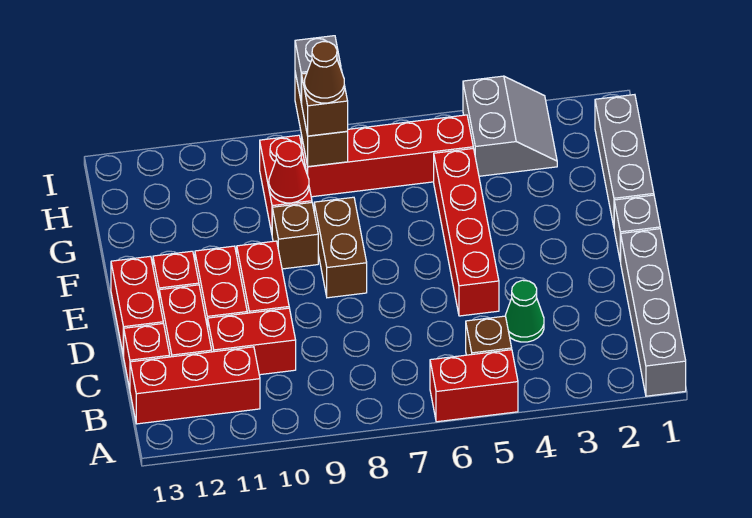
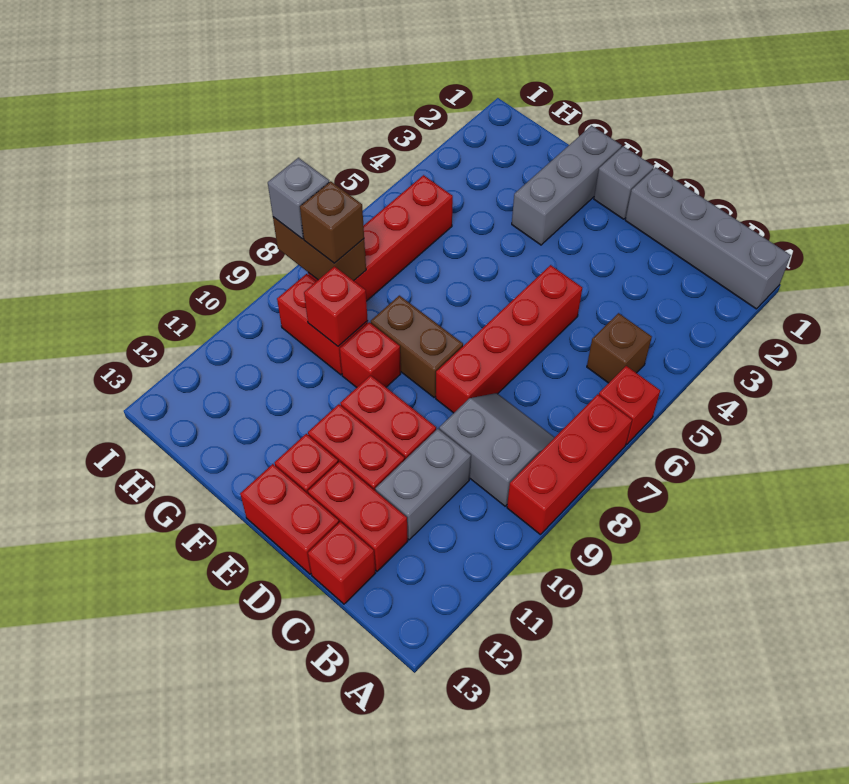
red 1x2 brick [430,350,518,422] -> red 1x1 brick [599,366,660,444]
red 1x3 brick [130,347,260,424] -> red 1x3 brick moved to [507,394,632,535]
green 1x1 cone [505,280,544,342] -> none
red 1x2 brick [208,308,296,375] -> grey 1x2 brick [375,429,471,540]
red 1x4 brick [434,148,499,316] -> red 1x4 brick turned to [436,265,582,413]
grey 1x3 brick [595,95,654,226] -> grey 1x3 brick turned to [512,126,622,245]
brown 1x1 brick [272,202,318,269] -> red 1x1 brick [340,322,401,387]
red 1x1 cone [269,141,309,203] -> red 1x1 brick [304,266,368,346]
grey 2x2 slope [463,76,557,176] -> grey 2x2 slope moved to [439,393,555,506]
brown 1x1 cone [305,42,344,103] -> none

